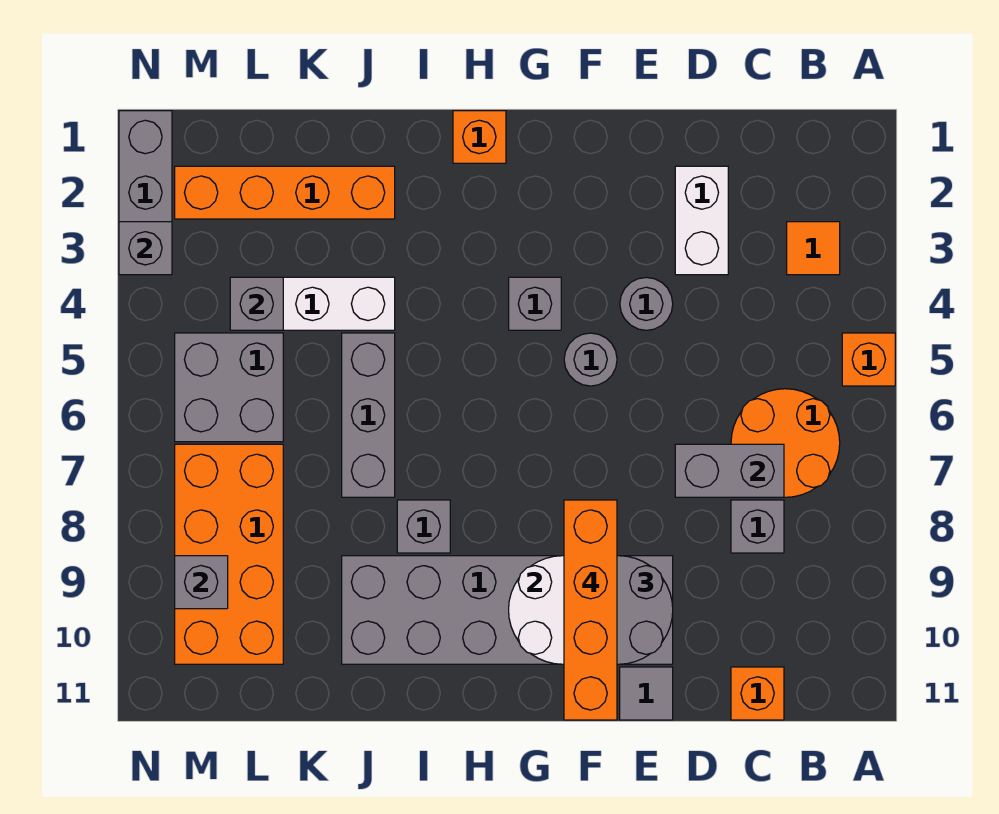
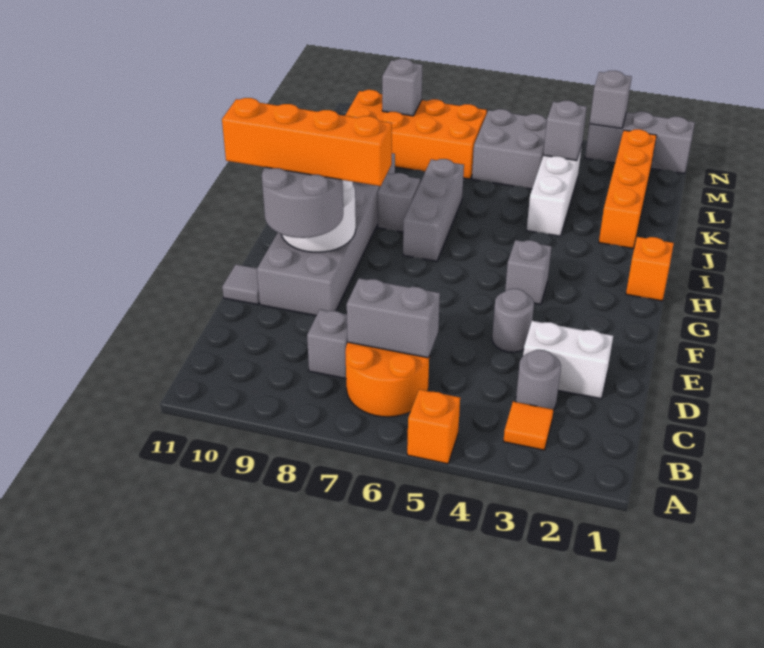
grey 1x2 brick [675,444,784,497] -> grey 1x2 brick turned to [347,278,440,358]
orange 1x1 brick [731,667,784,720] -> none
grey 1x1 round brick [564,333,617,386] -> grey 1x1 round brick moved to [516,350,561,410]
grey 1x3 brick [342,333,395,497] -> grey 1x3 brick turned to [403,159,464,261]

